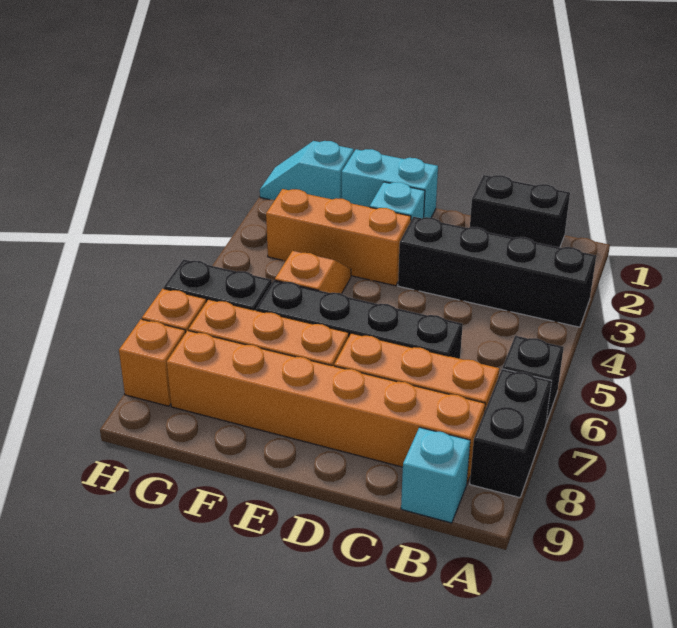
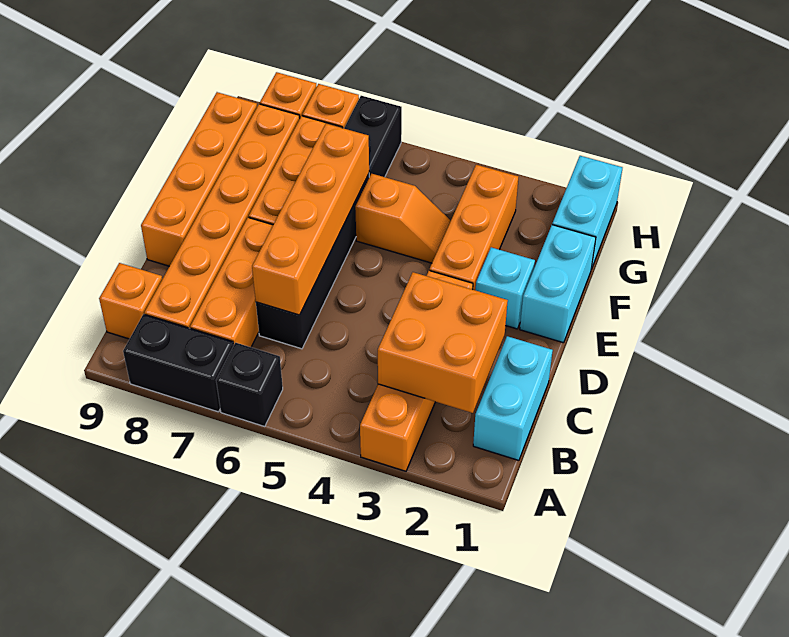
black 1x4 brick [398,217,596,327] -> orange 1x4 brick [360,271,473,471]
black 1x2 brick [470,175,570,248] -> cyan 1x2 brick [473,336,553,460]
none -> orange 2x2 brick [378,272,508,413]
cyan 1x1 brick [401,427,470,523] -> orange 1x1 brick [99,263,162,339]
none -> orange 1x4 brick [252,124,369,315]
none -> orange 1x4 brick [141,92,257,266]
cyan 1x2 slope [260,141,354,200] -> cyan 1x2 brick [552,156,622,269]

